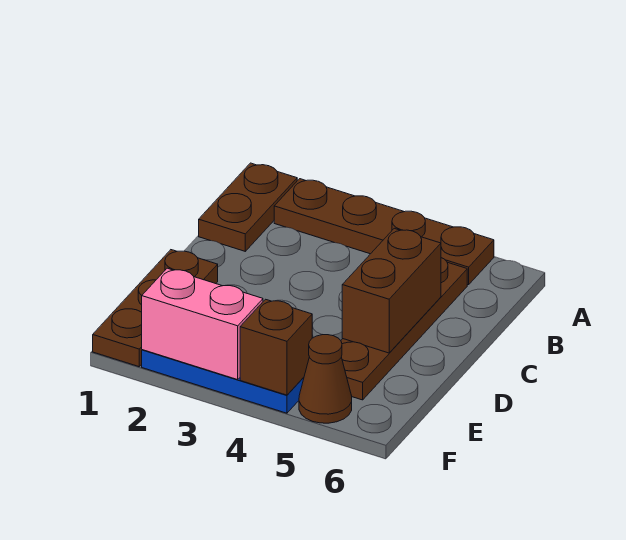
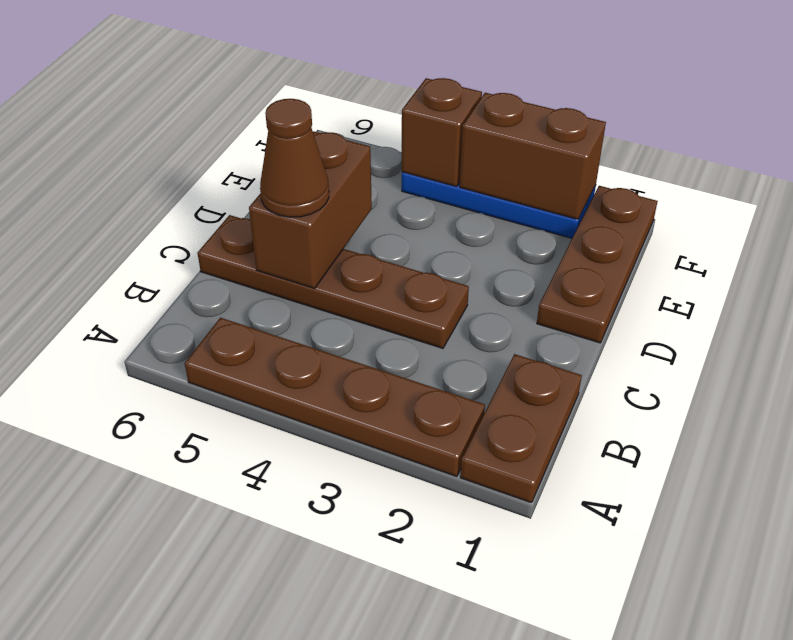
brown 1x4 plate [341,258,467,400] -> brown 1x4 plate turned to [198,215,469,348]
pink 1x2 brick [142,268,263,380] -> brown 1x2 brick [460,93,606,219]
brown 1x1 cone [299,335,352,423] -> brown 1x1 cone moved to [260,99,329,217]

